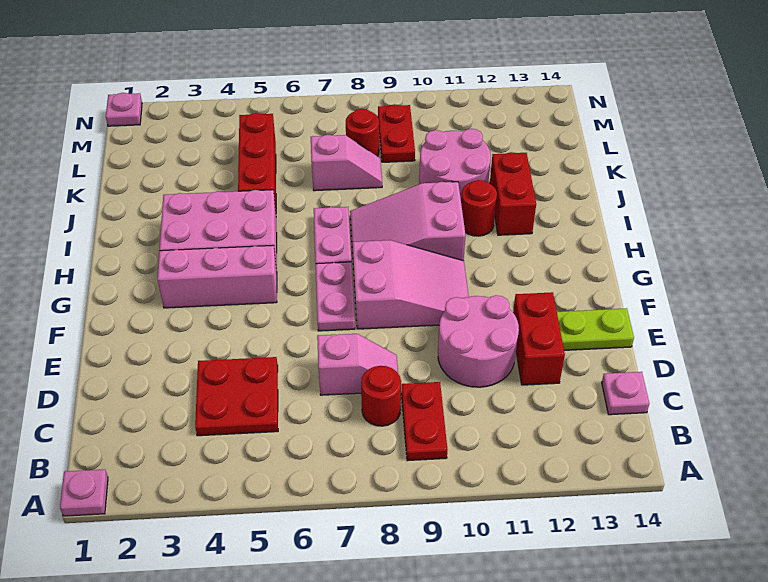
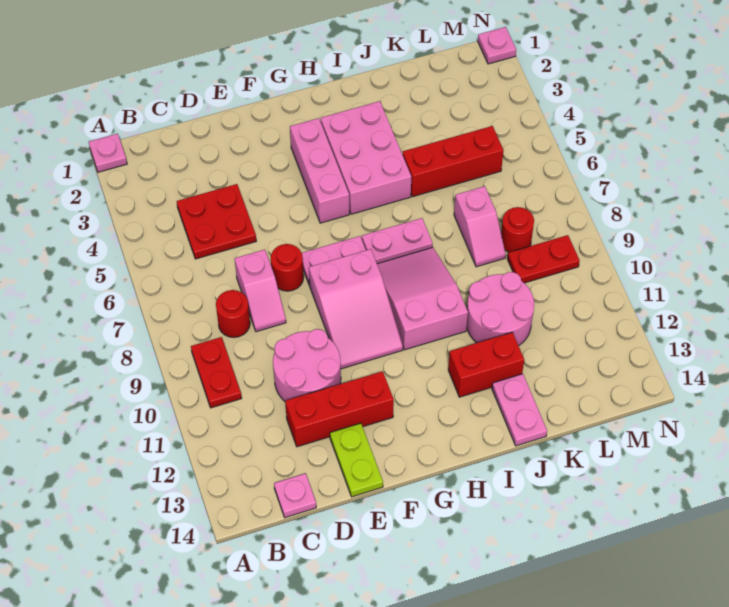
red 1x2 plate [401,382,448,461] -> red 1x2 plate turned to [191,337,242,408]
red 1x2 brick [513,292,565,385] -> red 1x3 brick [285,371,394,447]
red 1x1 round brick [461,180,497,236] -> red 1x1 round brick moved to [271,244,304,291]
none -> pink 1x2 plate [492,374,547,446]

